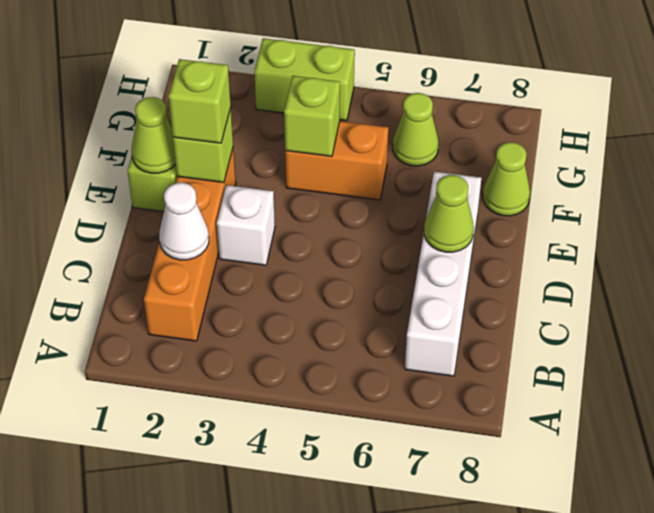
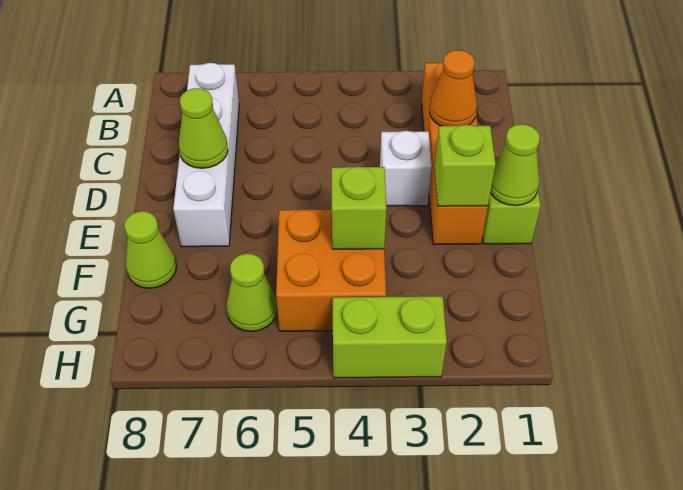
white 1x1 cone [159,183,209,260] -> orange 1x1 cone [429,50,477,126]
lime 1x1 brick [169,59,231,143] -> none
orange 1x2 brick [285,121,389,200] -> orange 2x2 brick [276,209,386,331]

